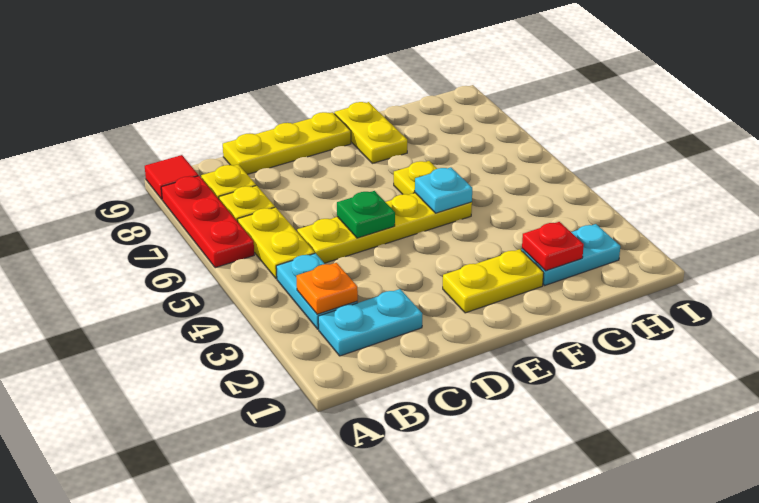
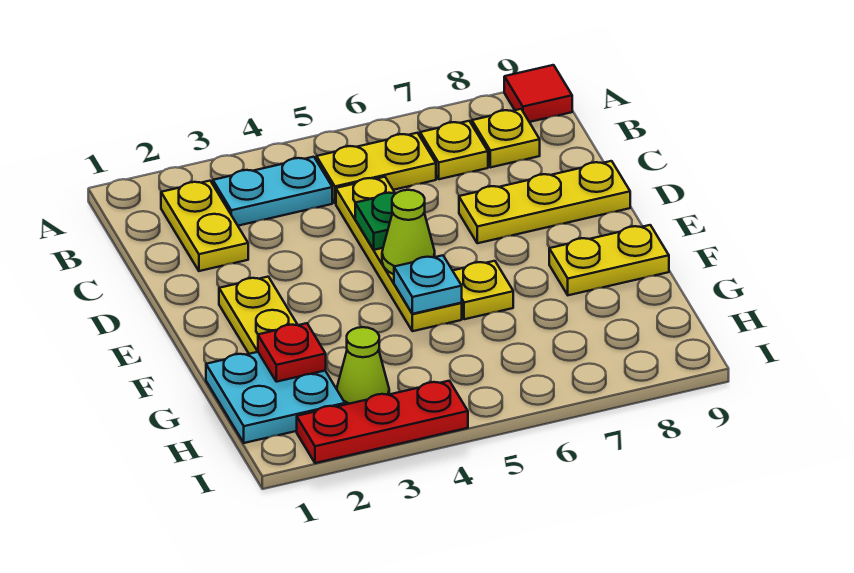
red 1x3 plate [161,176,254,268] -> red 1x3 plate moved to [297,381,468,463]
cyan 1x2 plate [318,289,422,356] -> yellow 1x2 plate [161,181,248,271]
orange 1x1 plate [296,263,358,314] -> none
yellow 1x3 plate [223,112,351,174] -> yellow 1x3 plate turned to [459,161,630,243]
none -> lime 1x1 cone [382,190,435,274]
cyan 1x2 plate [522,224,620,285] -> cyan 2x2 plate [206,352,345,443]
none -> lime 1x1 cone [337,327,389,405]

